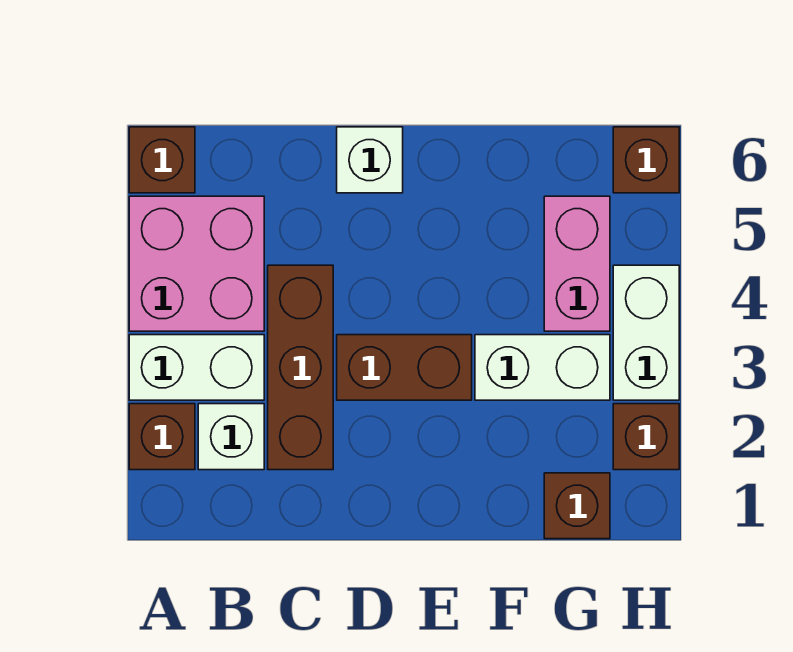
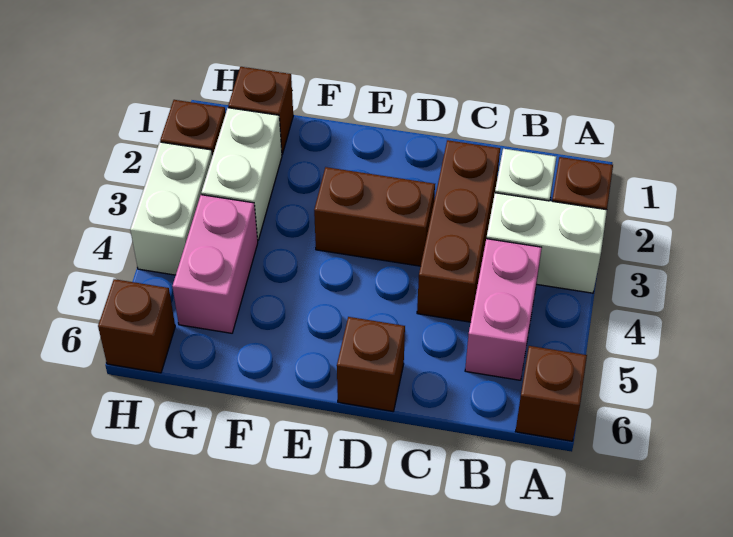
pink 2x2 brick [129,196,264,331] -> pink 1x2 brick [465,239,542,380]
white 1x1 brick [337,127,403,193] -> brown 1x1 brick [337,317,405,411]
white 1x2 brick [475,335,610,400] -> white 1x2 brick turned to [201,108,282,240]

